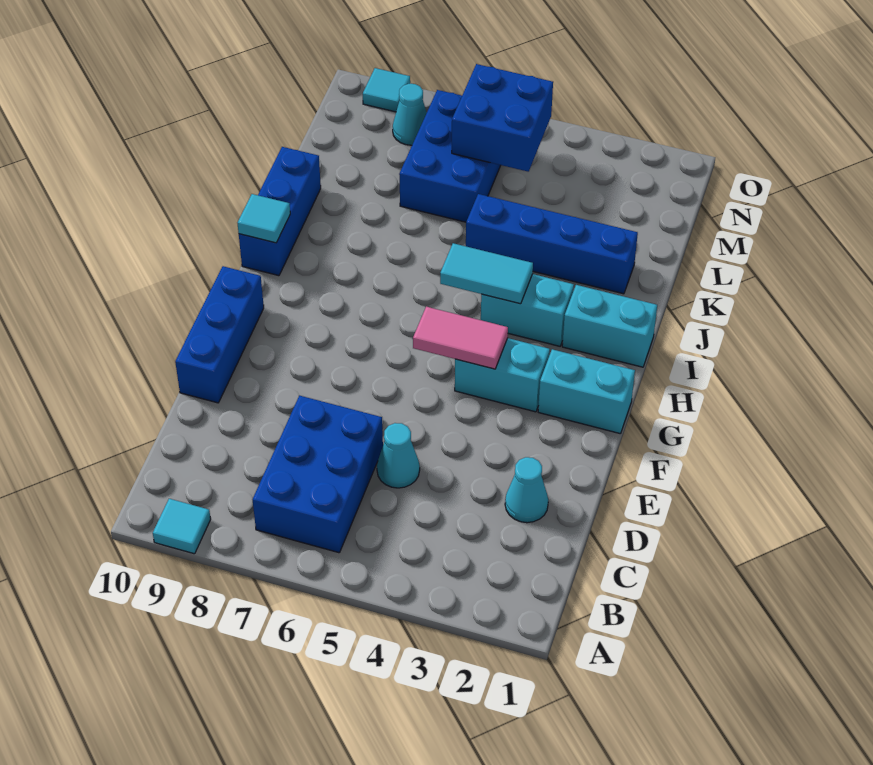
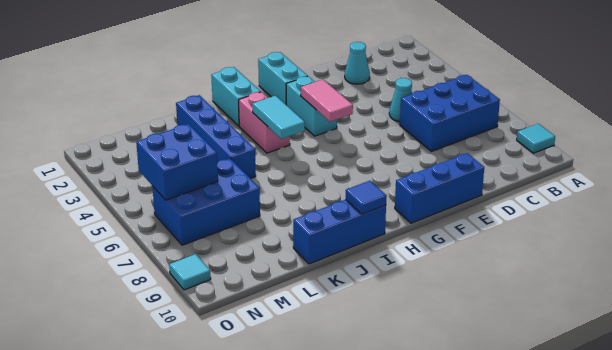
cyan 1x2 brick [481,274,574,346] -> pink 1x2 brick [239,92,290,153]
cyan 1x1 tile [238,194,290,243] -> blue 1x1 tile [346,181,387,214]
cyan 1x1 cone [393,84,427,145] -> none

